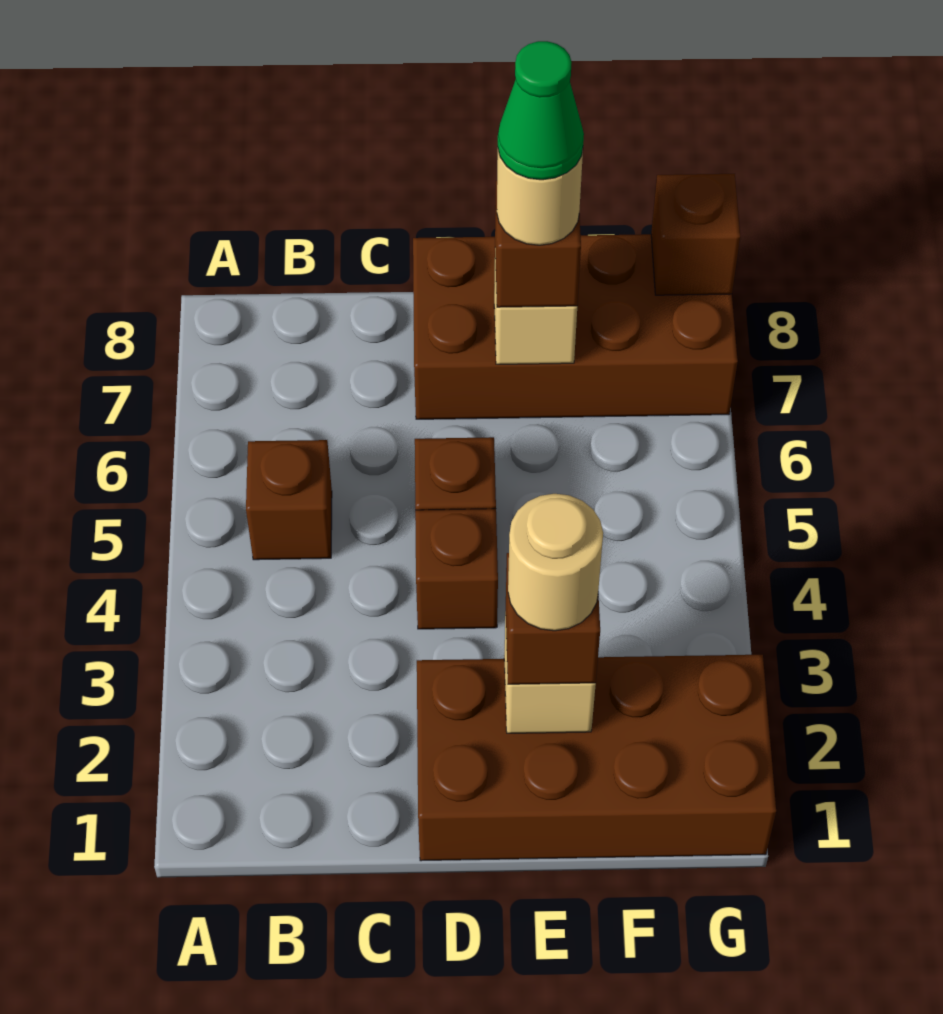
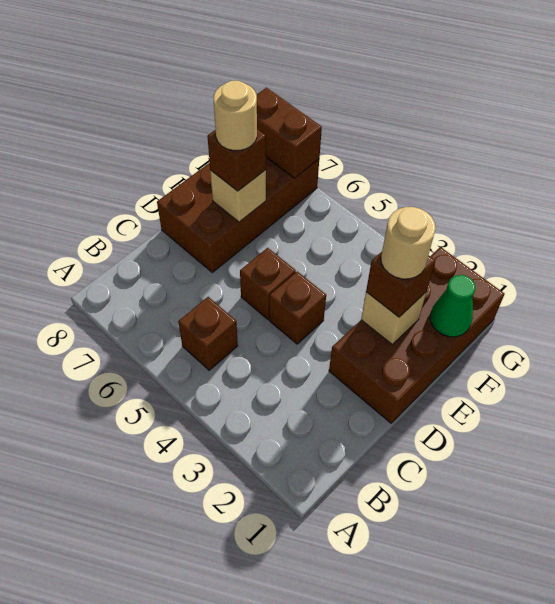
green 1x1 cone [498,41,584,180] -> green 1x1 cone moved to [430,275,475,337]
brown 1x1 brick [651,174,740,295] -> brown 1x2 brick [257,88,322,178]

